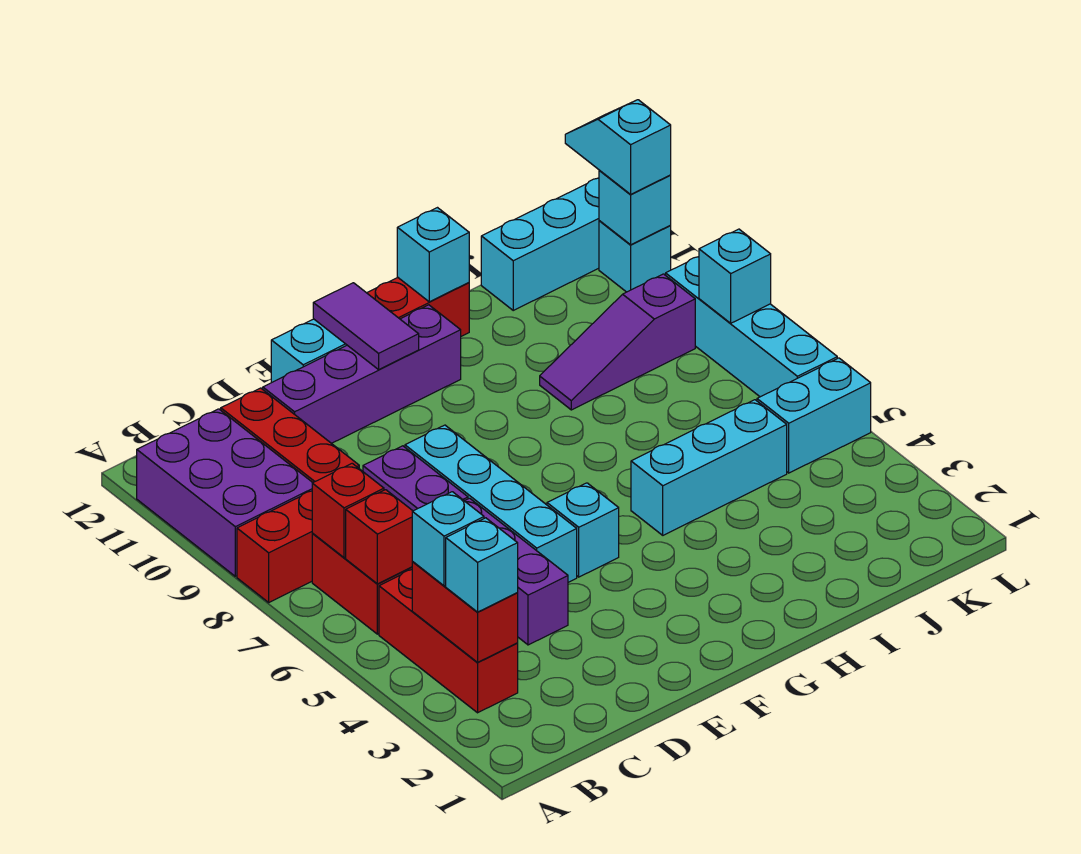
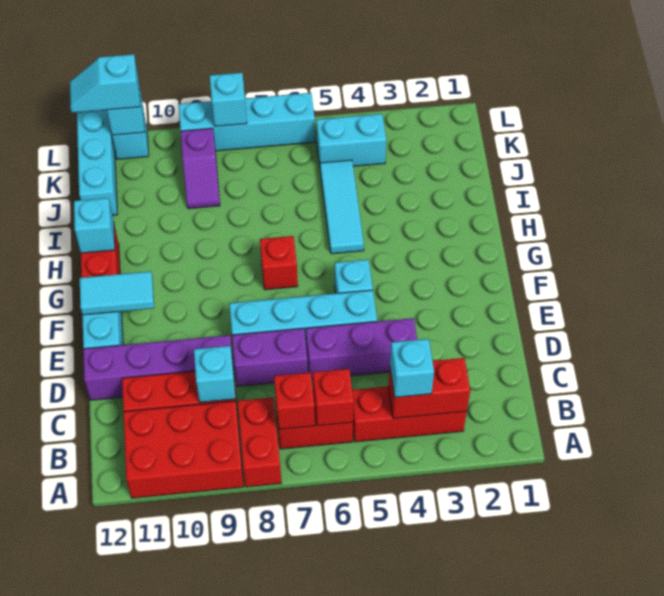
purple 2x3 brick [137,409,313,576] -> red 2x3 brick [123,401,244,498]
cyan 1x1 brick [446,518,518,612] -> cyan 1x1 brick moved to [194,346,236,402]
purple 1x4 brick [263,305,461,443] -> purple 1x4 brick turned to [83,335,235,400]
purple 1x2 tile [313,283,419,369] -> cyan 1x2 tile [80,271,154,315]
none -> red 1x1 brick [260,236,298,290]
cyan 1x3 brick [631,400,787,535] -> cyan 1x3 tile [320,160,364,254]
purple 1x3 slope [540,274,695,410] -> purple 1x2 slope [181,128,220,209]
cyan 1x2 brick [757,358,871,473] -> cyan 1x2 brick turned to [317,114,386,166]

